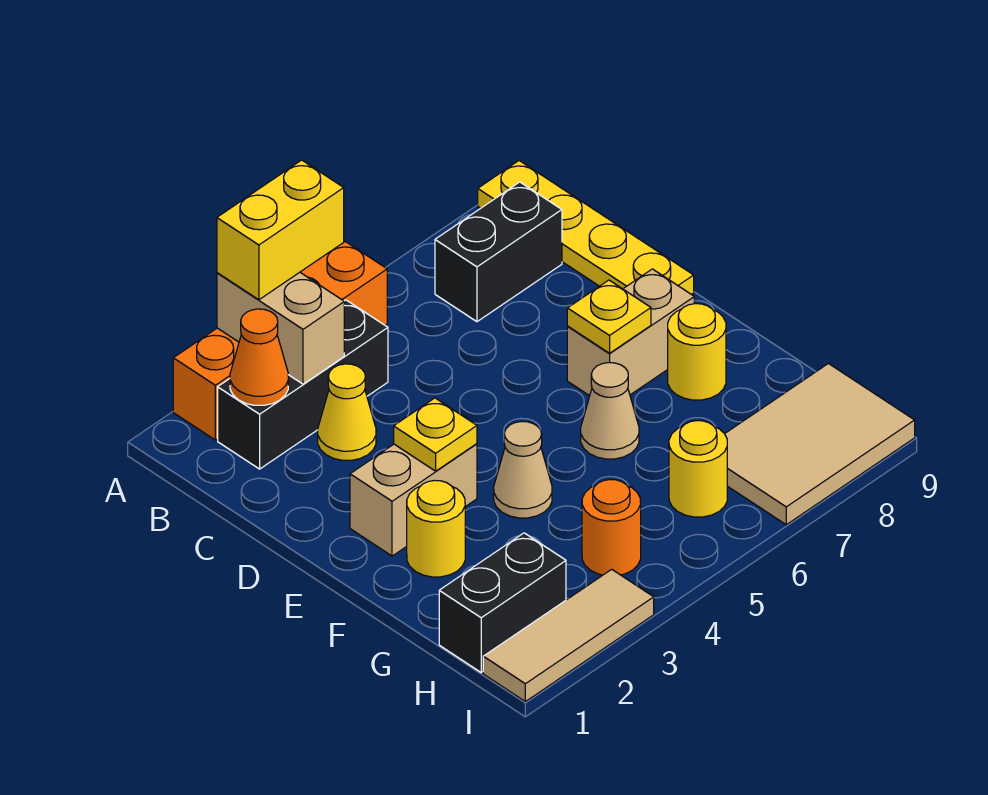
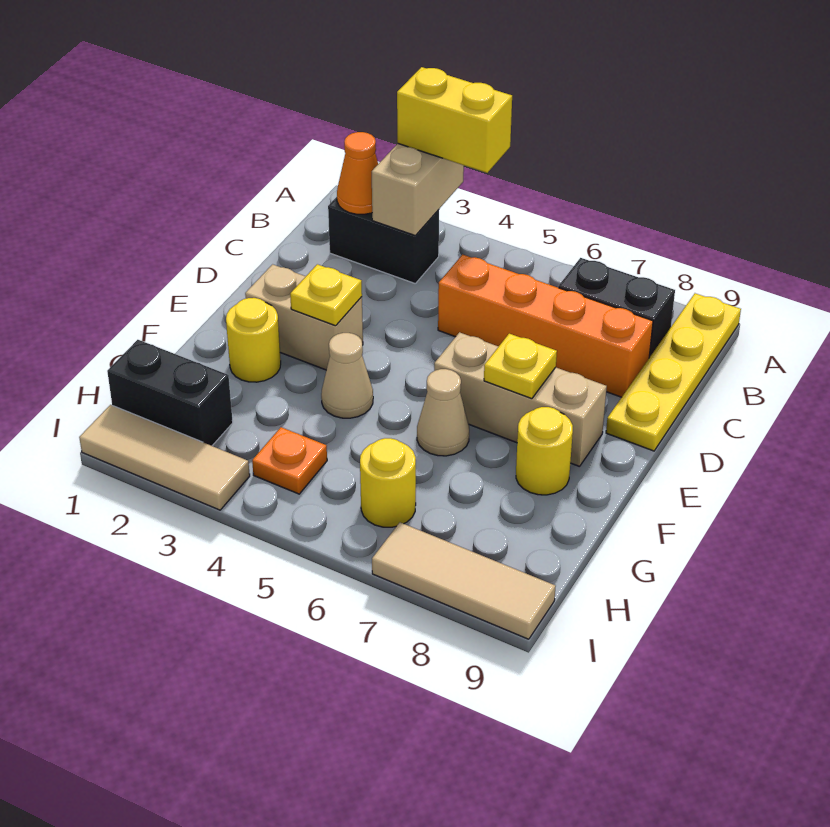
orange 1x4 brick [173,242,387,440] -> orange 1x4 brick moved to [438,255,653,397]
black 1x3 brick [218,300,388,469] -> black 1x2 brick [328,197,439,283]
yellow 1x1 cone [318,364,376,460] -> none
tan 1x2 brick [567,269,694,396] -> tan 1x3 brick [434,332,607,467]
orange 1x1 round brick [582,480,641,575] -> orange 1x1 plate [252,427,327,494]
tan 2x3 tile [725,364,915,525] -> tan 1x3 tile [372,522,556,639]

